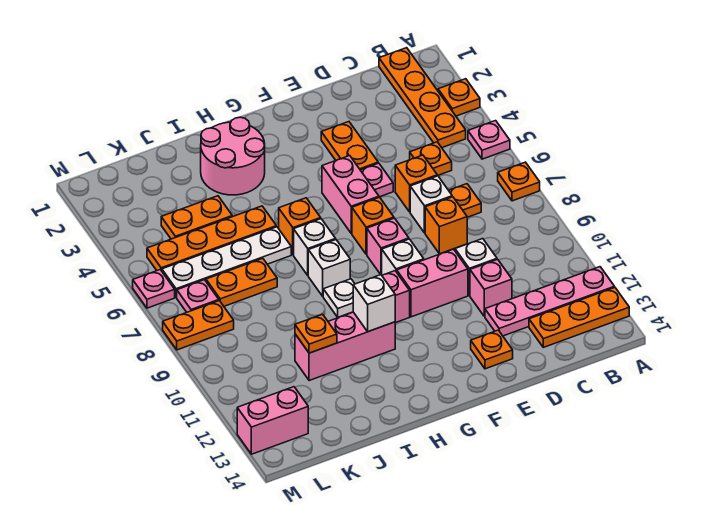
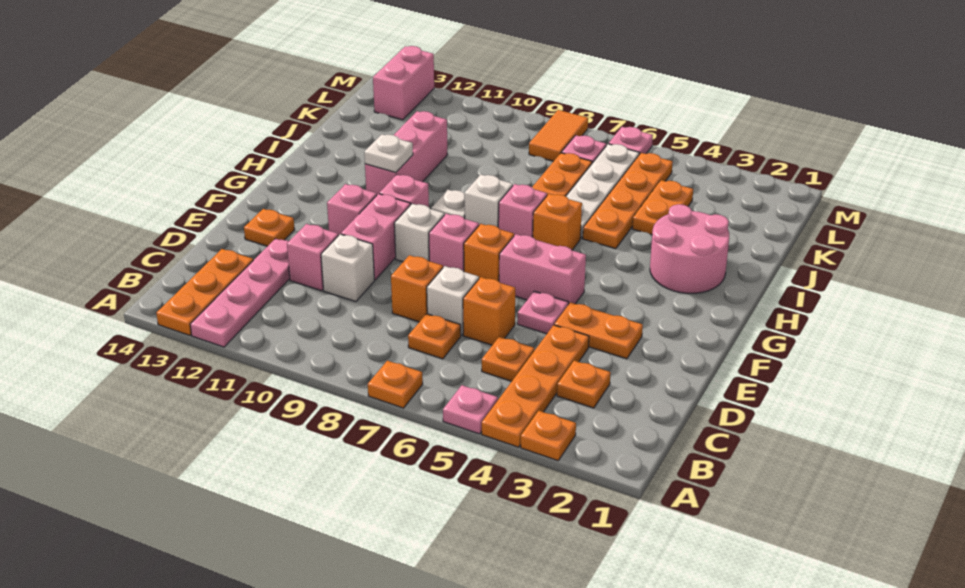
orange 1x4 plate [379,48,466,148] -> orange 1x4 plate turned to [482,325,589,447]
none -> pink 1x1 brick [327,184,377,235]
white 1x1 brick [294,219,336,275] -> pink 1x1 brick [498,184,547,237]
white 1x1 brick [353,275,395,332] -> white 1x1 plate [364,134,413,173]
orange 1x1 plate [295,314,337,353] -> orange 1x1 plate moved to [557,361,611,408]
orange 1x2 plate [163,301,234,350] -> orange 1x2 tile [529,110,588,161]

